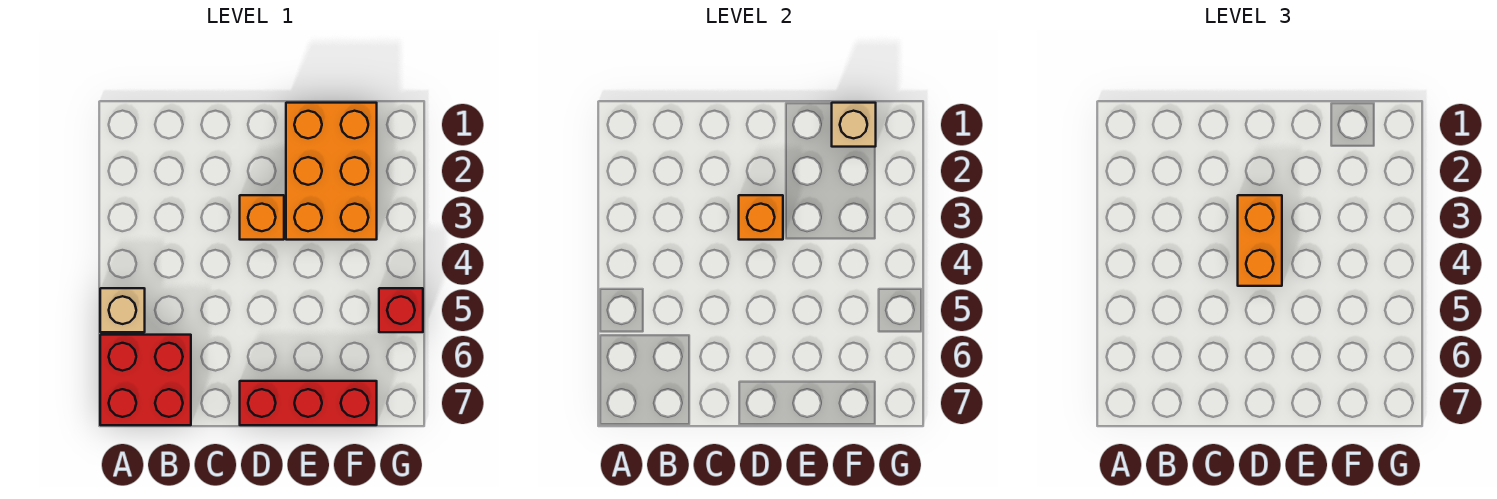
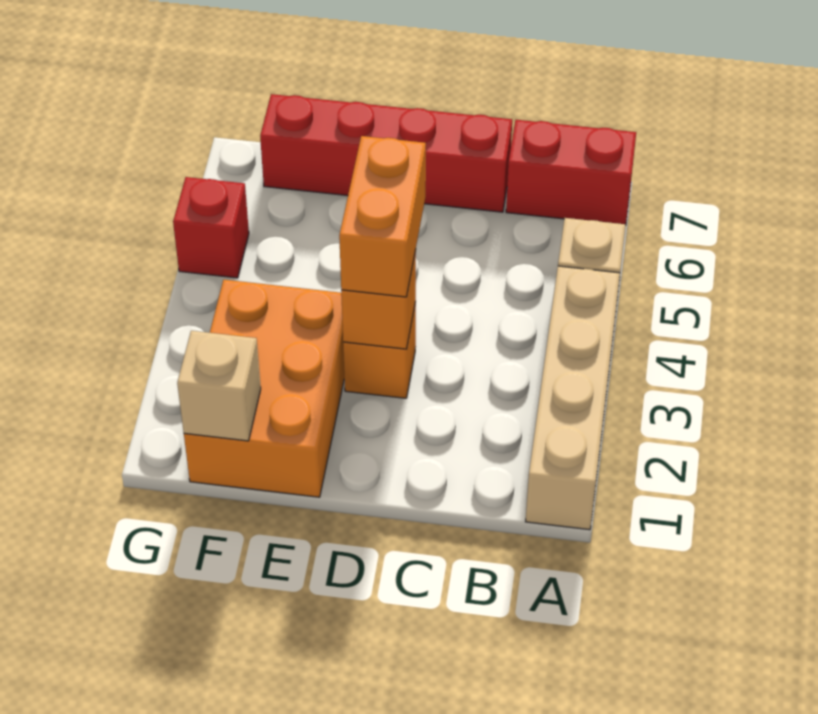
none -> tan 1x4 brick [526,266,620,530]
red 2x2 brick [100,335,191,425] -> red 1x2 brick [506,120,636,225]
red 1x3 brick [240,381,377,425] -> red 1x4 brick [260,94,512,212]

